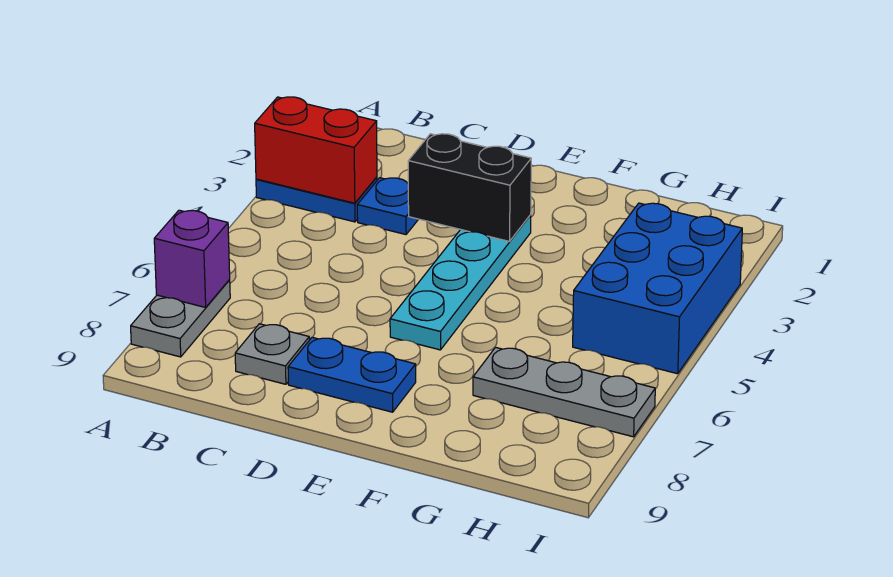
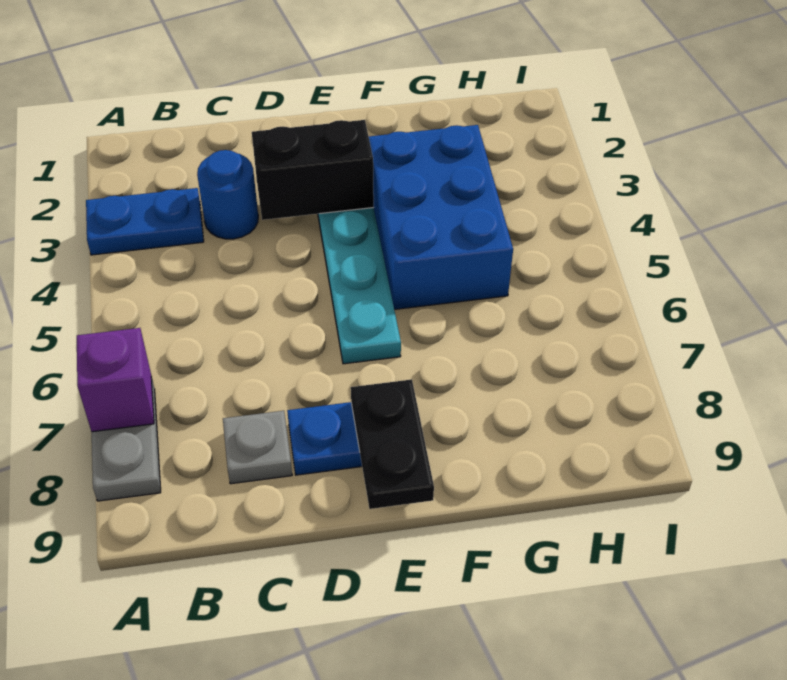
red 1x2 brick [255,97,377,203] -> none
blue 1x1 plate [357,178,418,235] -> blue 1x1 round brick [197,150,258,239]
none -> black 1x2 plate [351,379,434,509]
grey 1x3 plate [473,347,655,437] -> none
blue 2x3 brick [573,203,742,374] -> blue 2x3 brick moved to [369,125,513,309]

